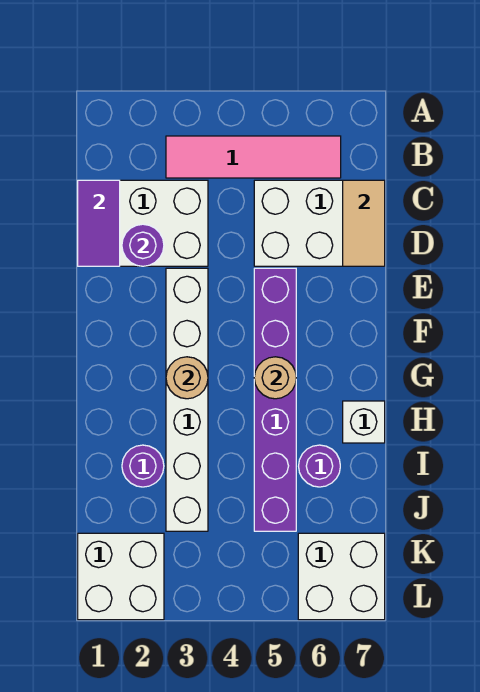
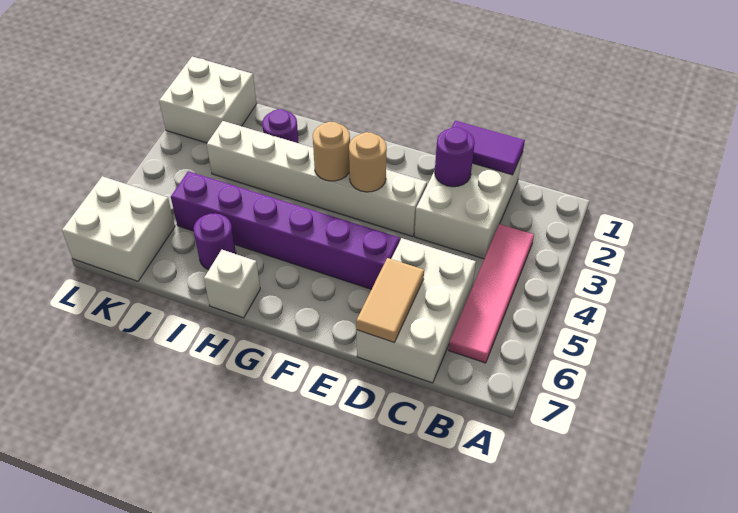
tan 1x2 tile [343,180,385,266] -> tan 1x2 tile turned to [356,258,424,342]
tan 1x1 round brick [254,357,296,399] -> tan 1x1 round brick moved to [349,132,387,192]

